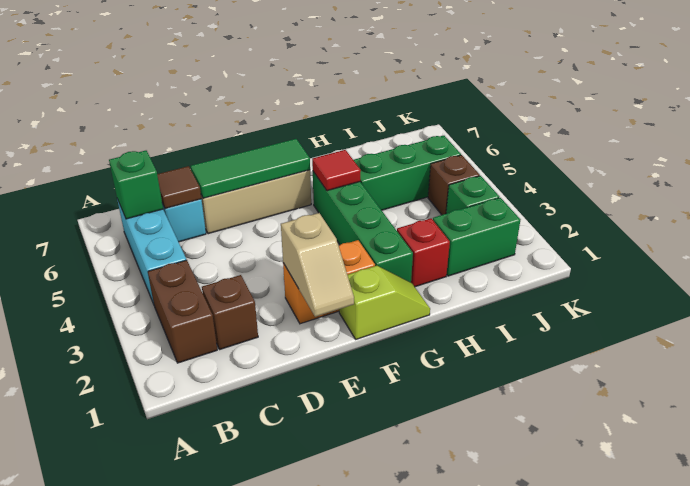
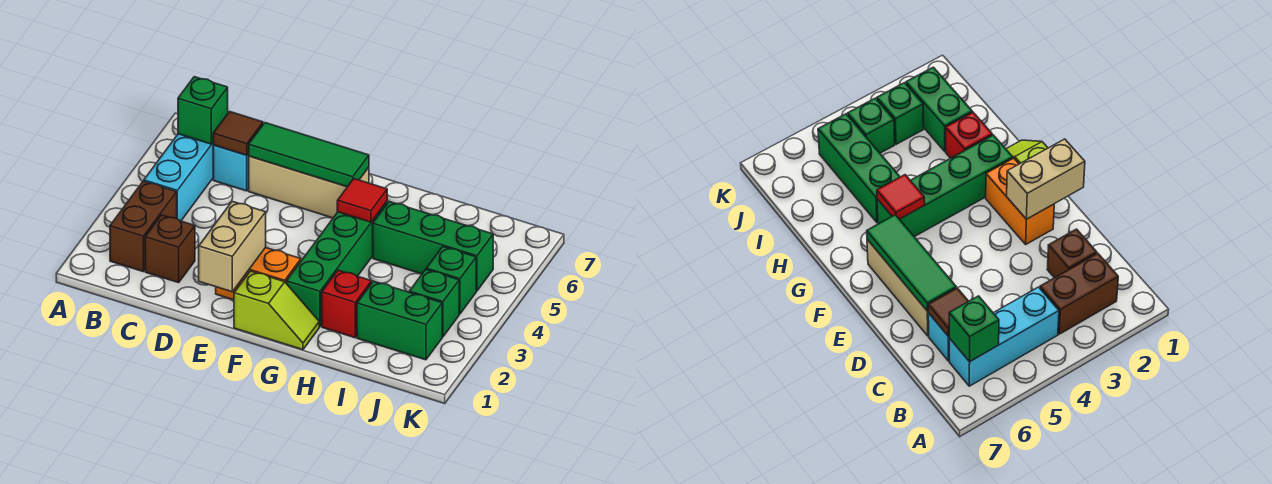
tan 1x2 slope [281,213,354,317] -> tan 1x2 brick [199,201,266,292]
brown 1x1 brick [428,155,480,215] -> green 1x1 brick [426,247,476,314]

